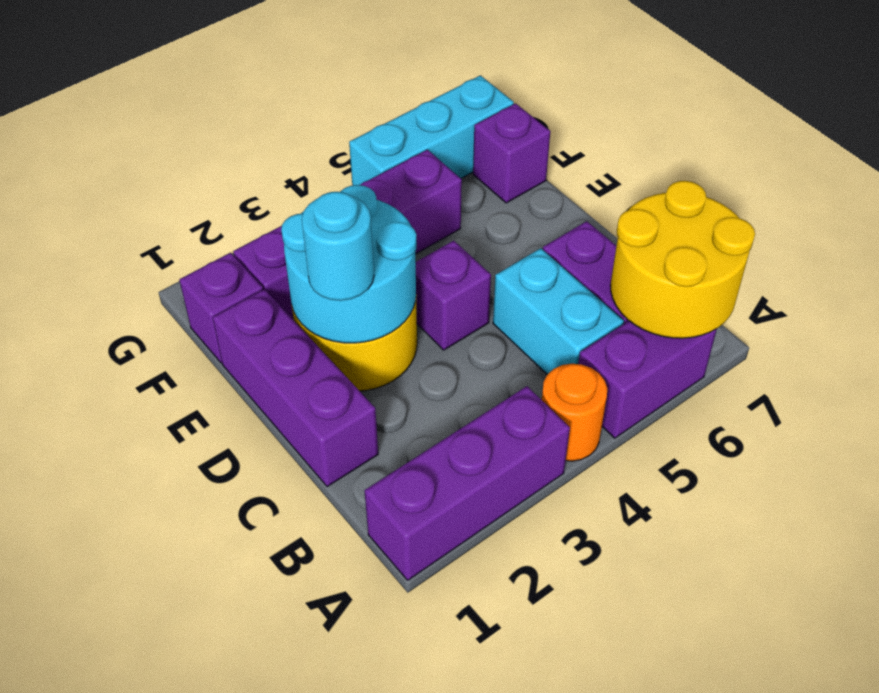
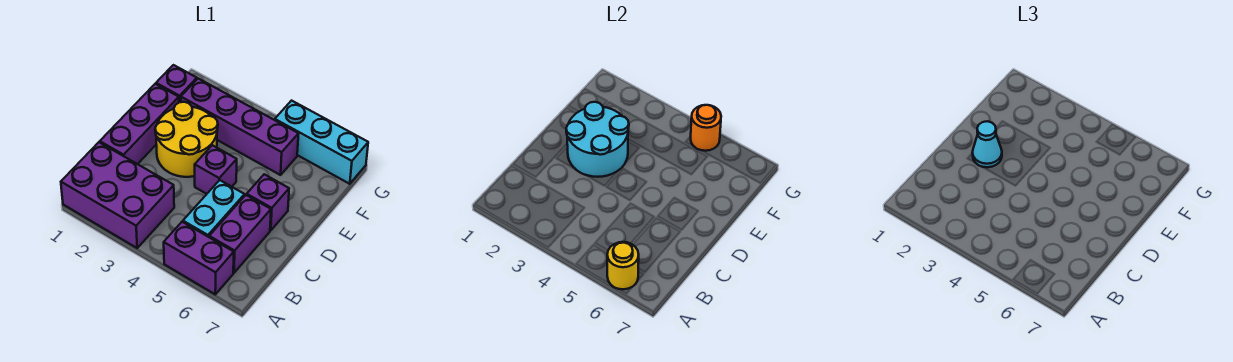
purple 1x3 brick [364,386,570,580] -> purple 2x3 brick [61,142,174,248]
orange 1x1 round brick [542,364,607,461] -> orange 1x1 round brick moved to [691,105,721,151]
yellow 2x2 round brick [610,181,755,338] -> yellow 1x1 round brick [607,242,639,289]
cyan 1x1 round brick [302,192,374,301] -> cyan 1x1 cone [972,121,1002,167]
purple 1x1 brick [473,103,550,203] -> purple 1x1 brick moved to [247,174,289,230]

